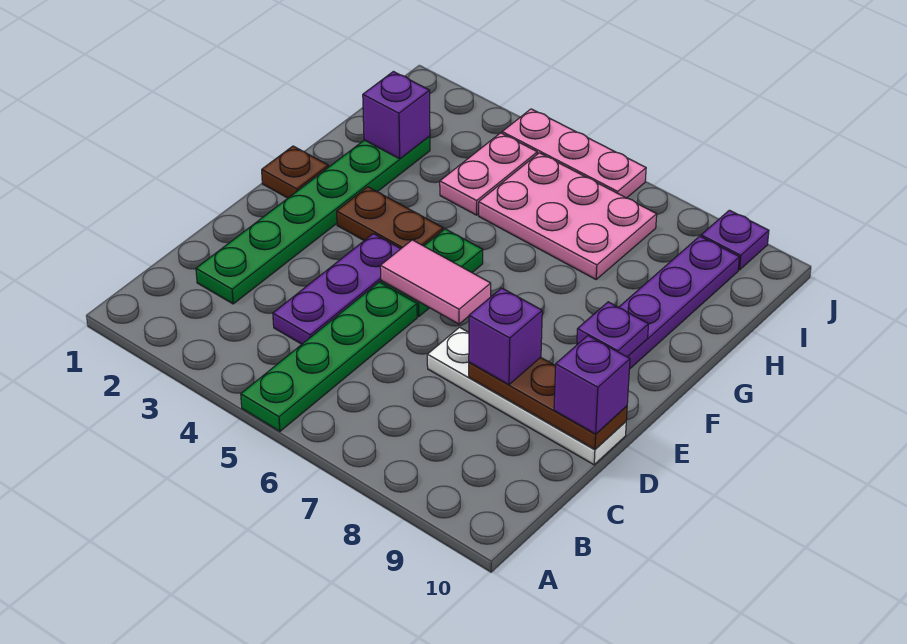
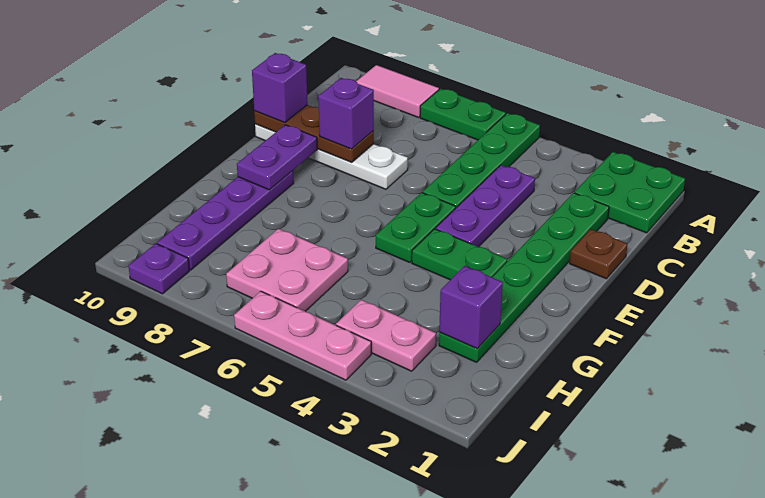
none -> green 2x2 plate [574,152,685,233]
none -> green 1x2 plate [420,89,506,140]
pink 1x2 tile [380,240,491,324] -> pink 1x2 tile moved to [356,65,439,118]
brown 1x1 plate [262,146,328,198] -> brown 1x1 plate moved to [570,229,627,279]
brown 1x2 plate [337,187,443,248] -> green 1x2 plate [412,229,507,280]
purple 1x1 plate [577,302,649,357] -> purple 1x2 plate [237,125,317,190]
pink 1x2 plate [440,133,537,215] -> pink 1x2 plate turned to [336,300,436,371]
pink 2x3 plate [479,153,657,279] -> pink 2x2 plate [226,229,348,311]

